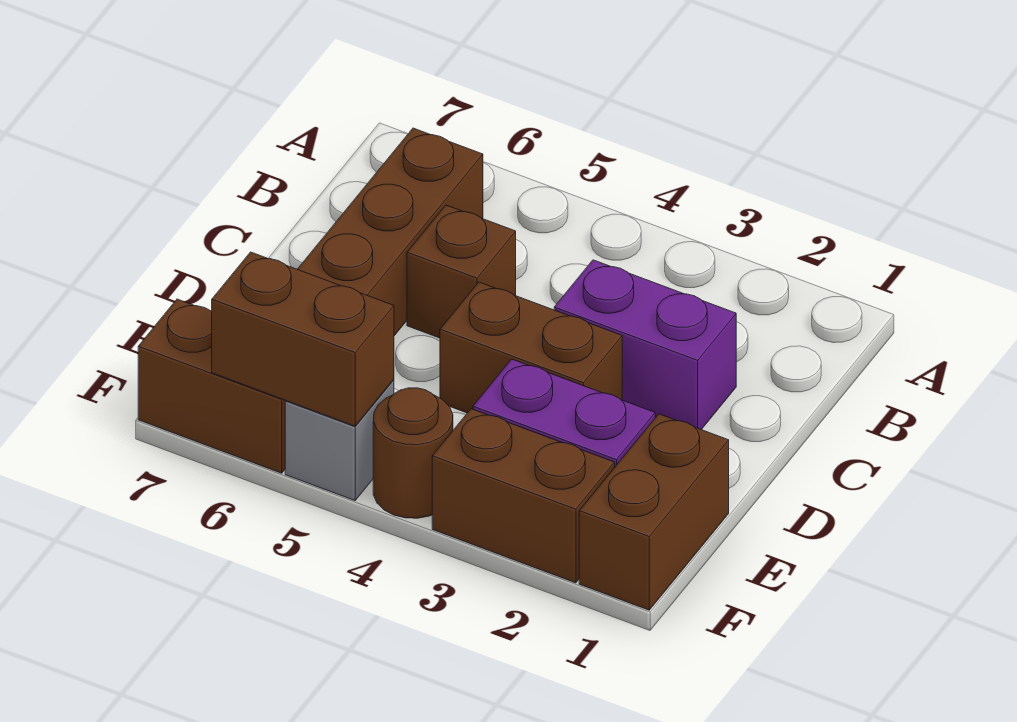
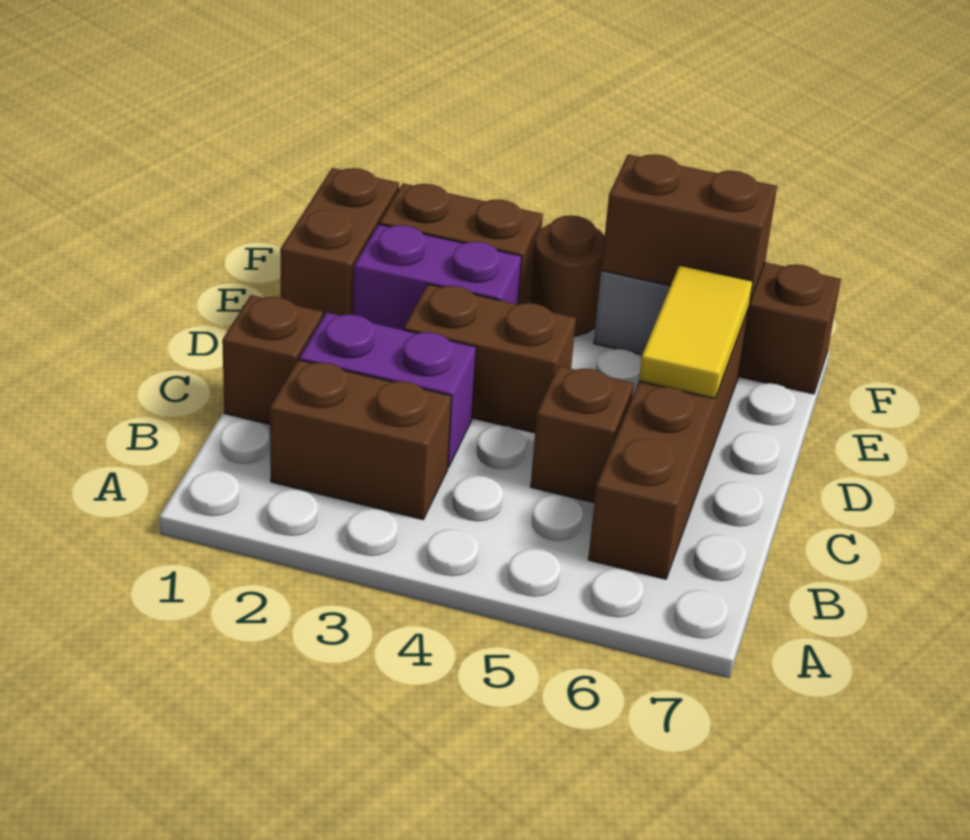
none -> brown 1x2 brick [270,360,452,519]
none -> brown 1x1 brick [222,295,322,424]
none -> yellow 1x2 tile [639,265,753,398]

